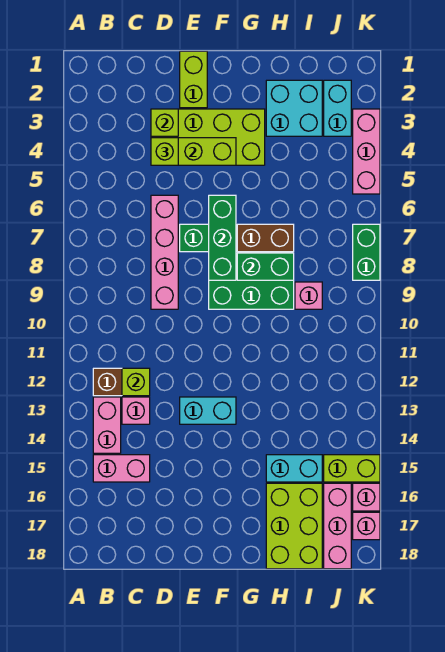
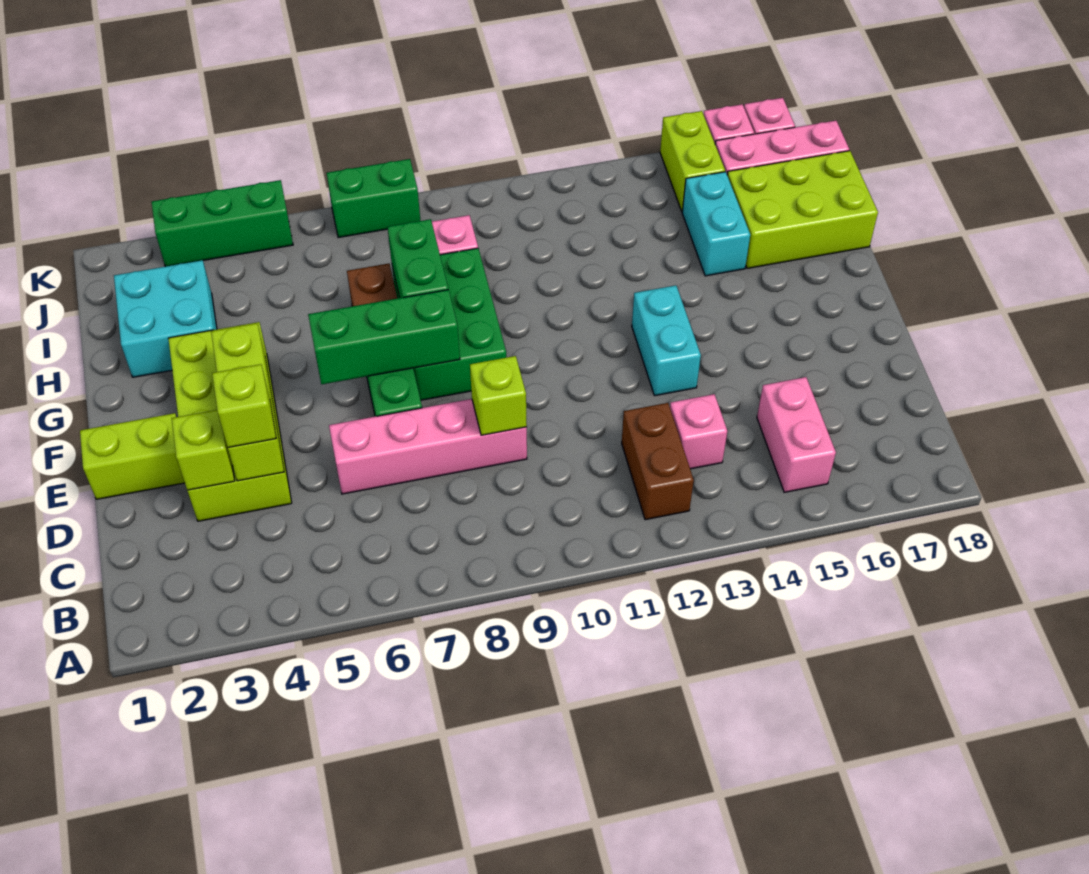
pink 1x2 brick [93,397,121,453] -> none
lime 1x1 brick [122,368,150,396] -> lime 1x1 brick moved to [470,356,527,435]
cyan 1x2 brick [324,80,351,136] -> none
pink 1x3 brick [353,109,380,194] -> green 1x3 brick [151,180,293,267]

